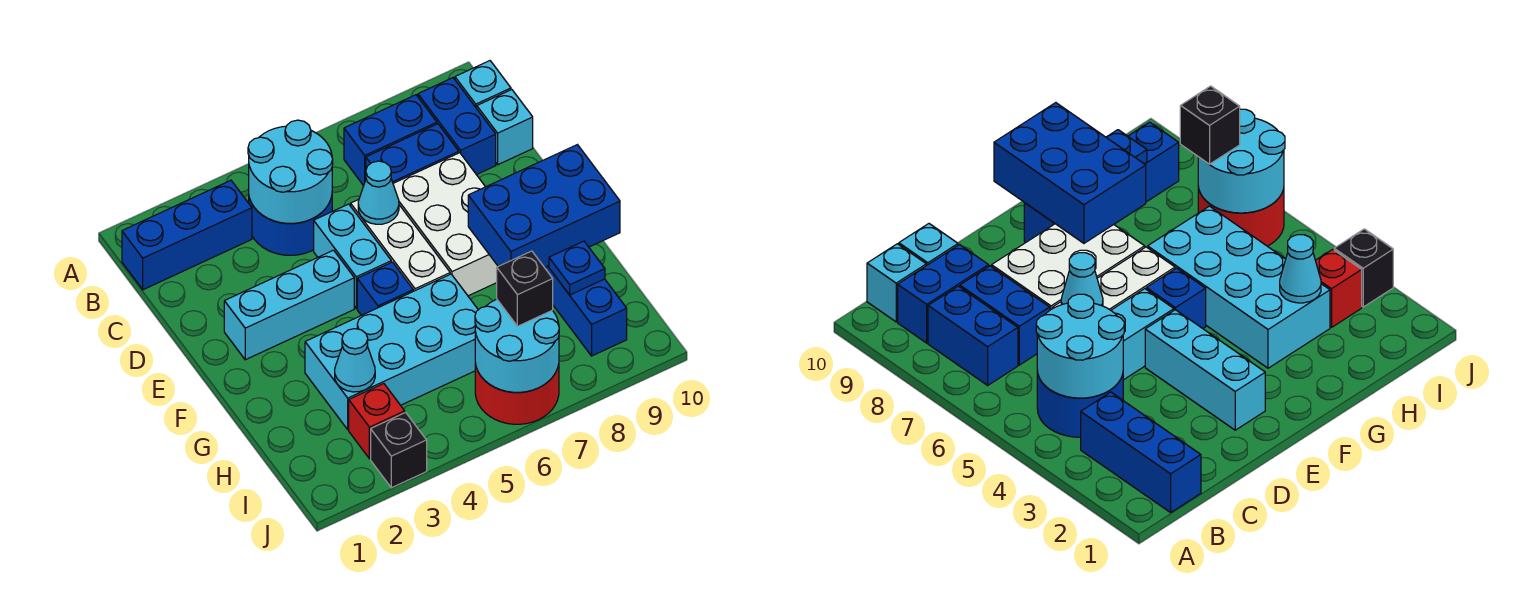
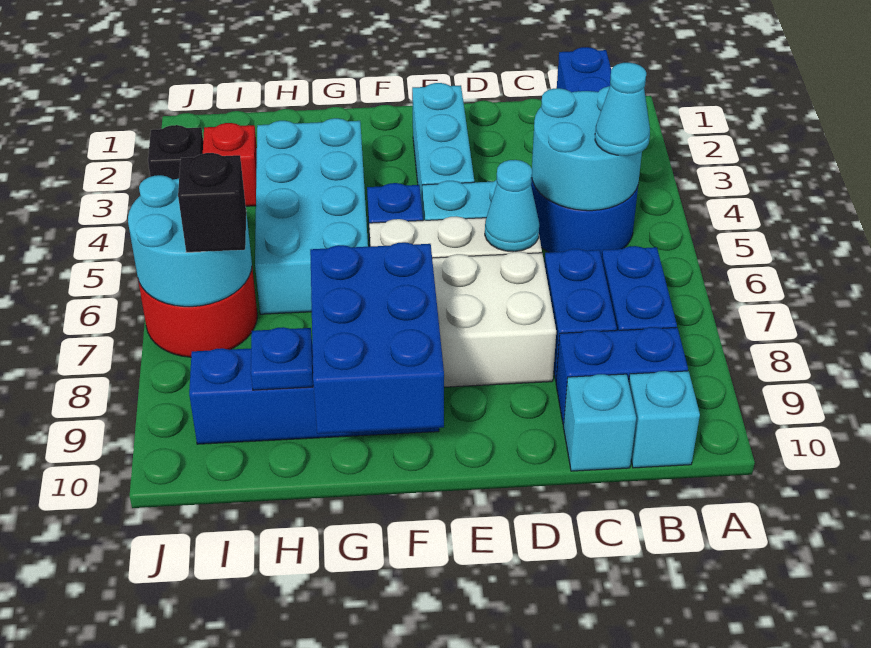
cyan 1x1 cone [335,329,375,392] -> cyan 1x1 cone moved to [595,63,650,156]

